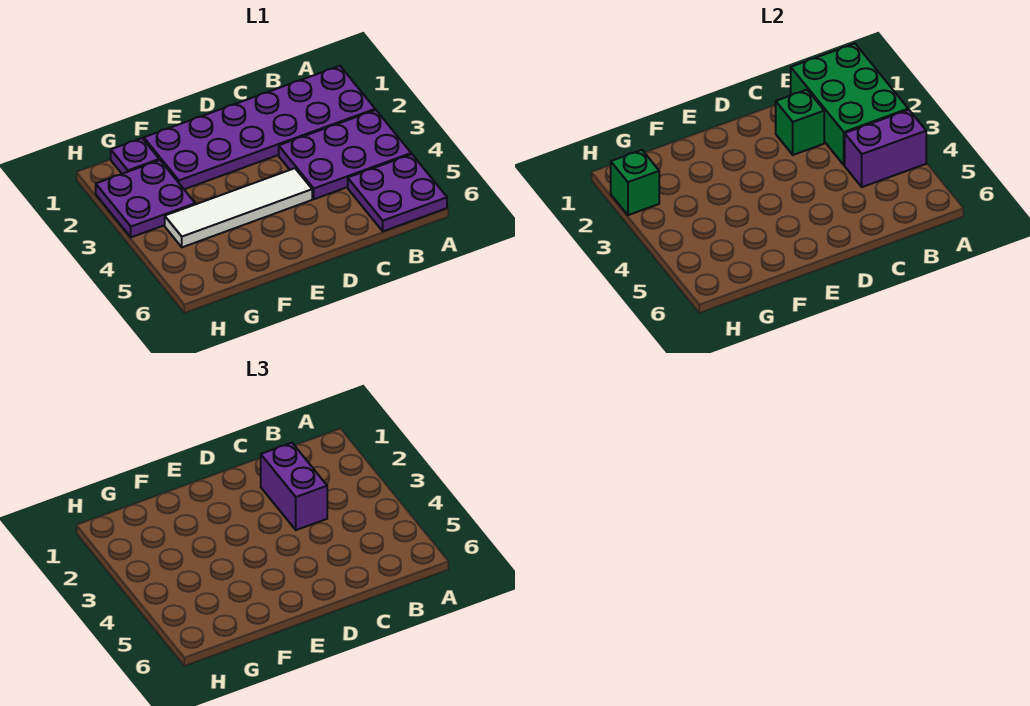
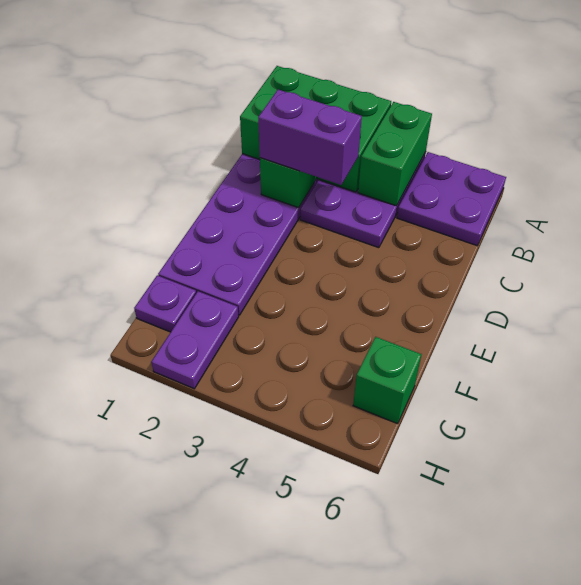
purple 1x2 brick [845,110,926,187] -> green 1x2 brick [358,102,432,206]
white 1x4 tile [165,168,312,247] -> none
purple 2x2 plate [96,160,195,237] -> purple 1x2 plate [151,291,239,389]
green 1x1 brick [611,150,659,215] -> green 1x1 brick moved to [353,337,421,424]

